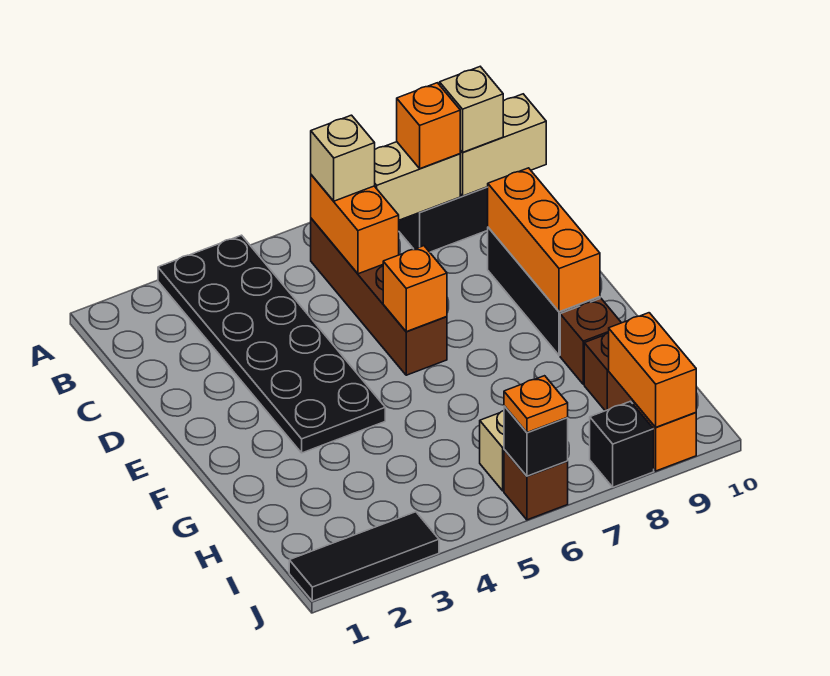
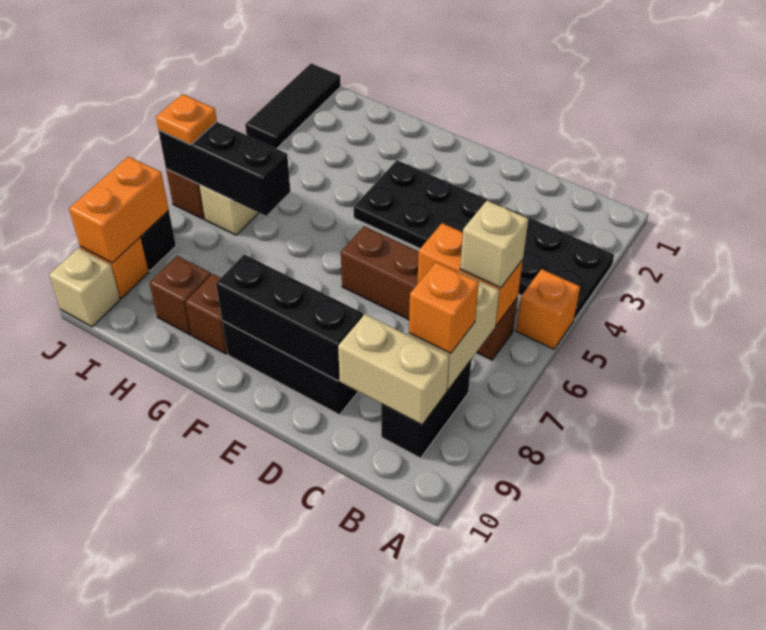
tan 1x2 brick [460,94,546,196] -> tan 1x2 brick turned to [338,314,449,425]
tan 1x1 brick [440,67,503,152] -> tan 1x1 brick moved to [49,248,120,327]
orange 1x3 brick [488,168,600,312] -> black 1x3 brick [216,255,363,381]
orange 1x1 brick [383,246,447,332] -> orange 1x1 brick moved to [516,269,580,349]
orange 1x2 brick [609,313,696,427] -> orange 1x2 brick turned to [69,157,169,263]
black 1x1 brick [504,406,568,476] -> black 1x3 brick [159,122,290,216]

